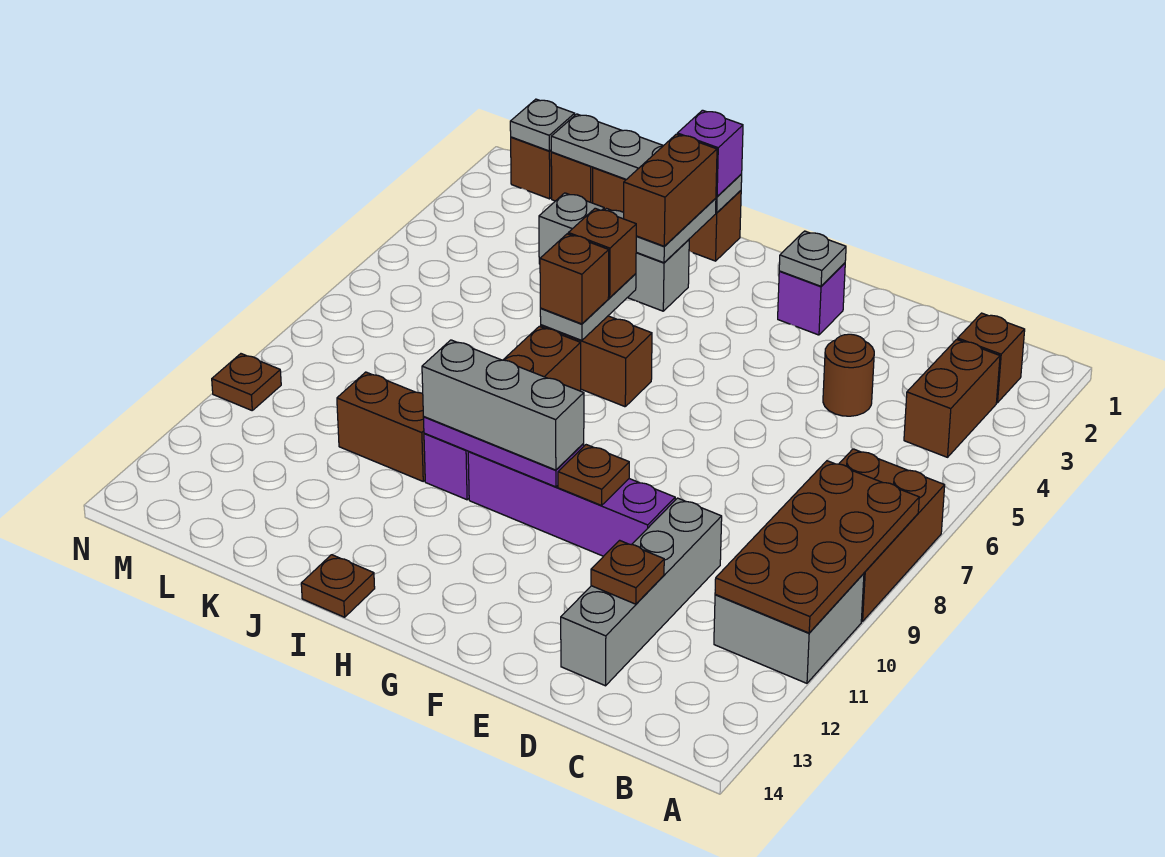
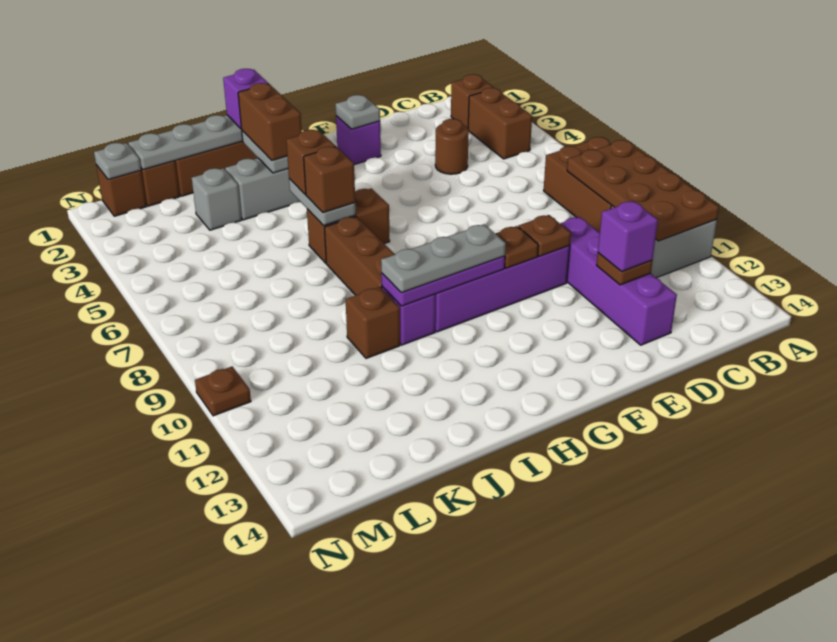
grey 1x4 brick [561,498,722,686] -> purple 1x4 brick [560,217,677,345]
none -> purple 1x1 brick [598,201,658,272]
grey 1x3 brick [422,340,584,470] -> grey 1x3 plate [381,224,506,293]
brown 1x1 plate [301,555,375,617] -> brown 1x1 plate moved to [518,215,571,256]
brown 1x2 brick [337,372,425,481] -> brown 1x1 brick [346,287,400,358]

